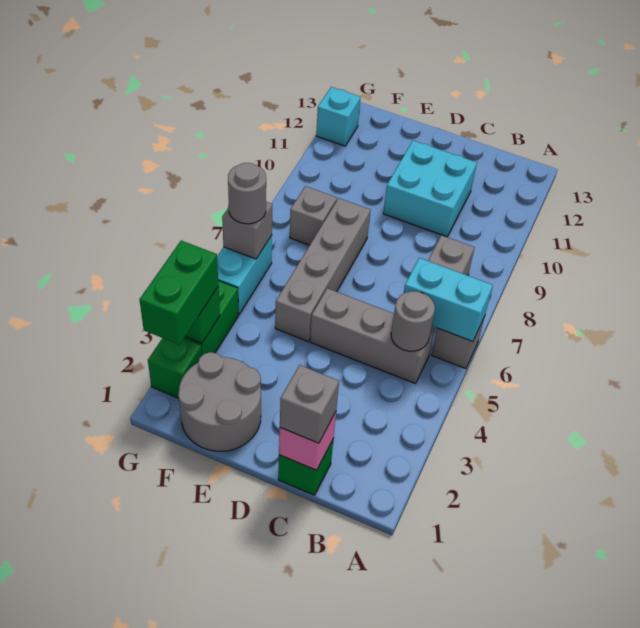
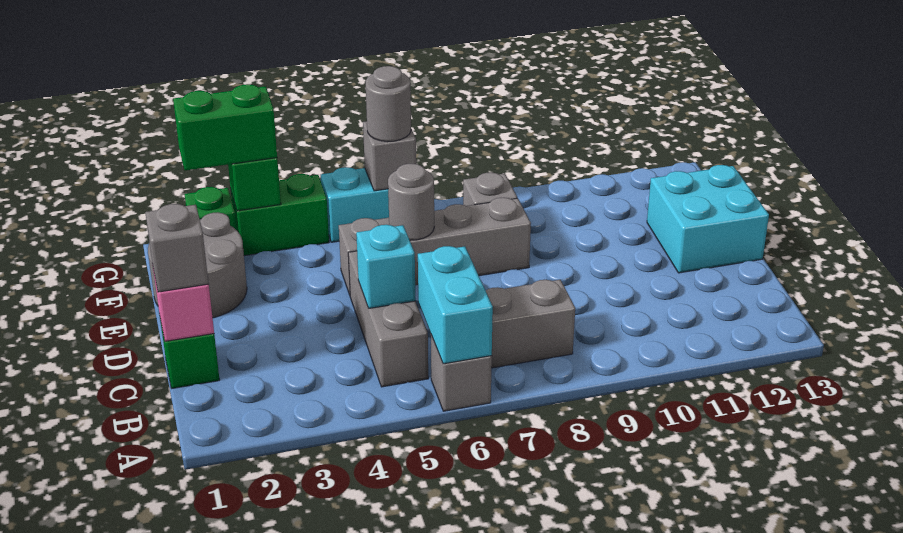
grey 1x1 round brick [391,291,435,351] -> grey 1x1 round brick moved to [388,164,434,240]
cyan 2x2 brick [383,141,477,237] -> cyan 2x2 brick moved to [647,165,769,273]
cyan 1x1 brick [316,87,361,146] -> cyan 1x1 brick moved to [356,225,416,308]

